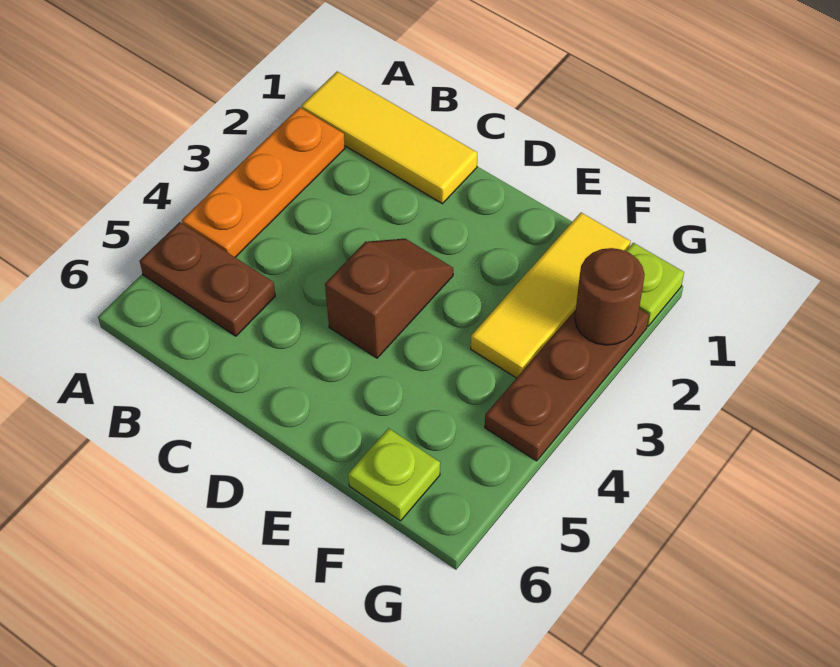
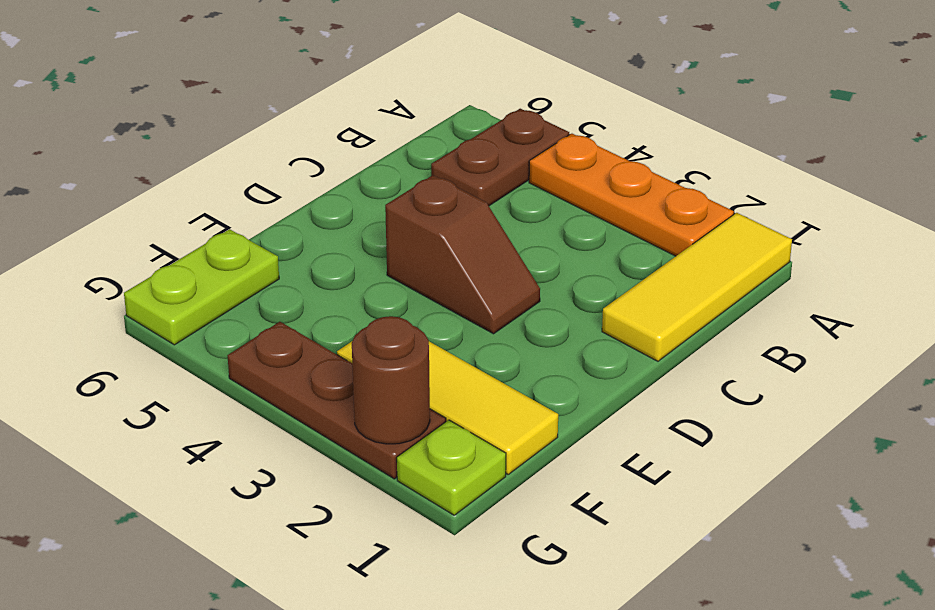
lime 1x1 plate [348,428,440,521] -> lime 1x2 plate [124,229,279,345]

